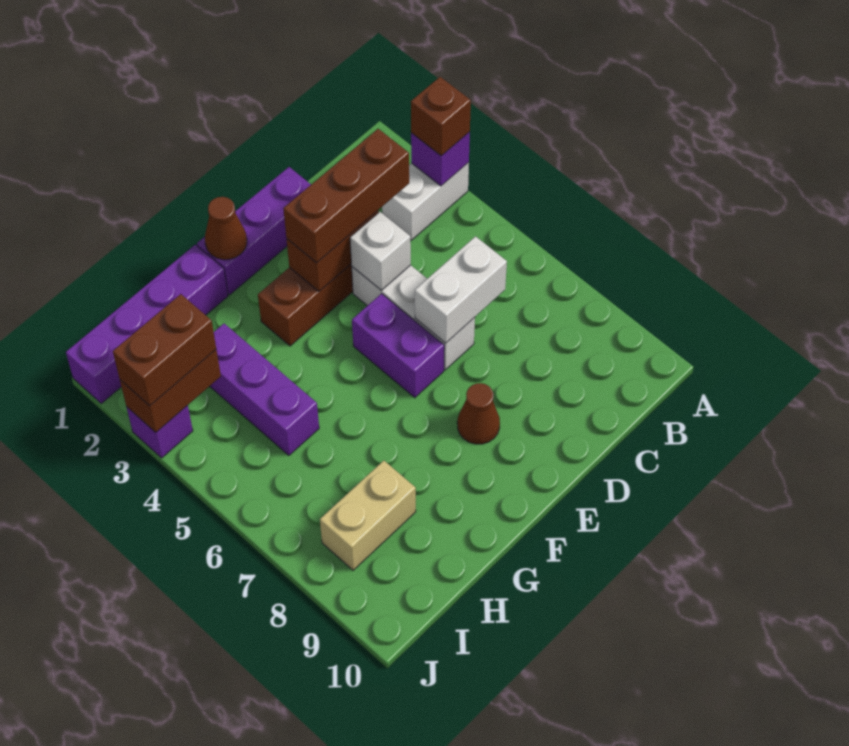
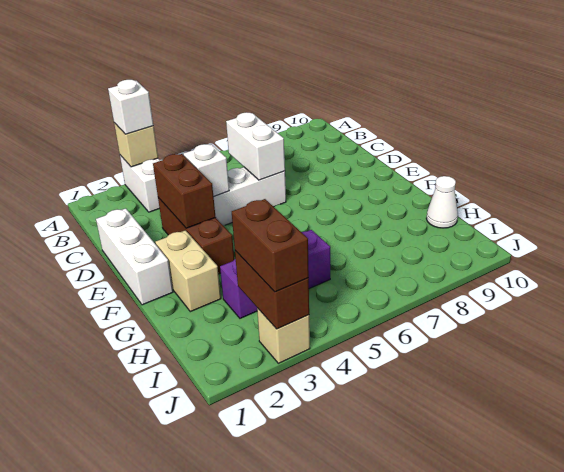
purple 1x1 brick [411,132,470,186] -> tan 1x1 brick [114,123,158,167]
brown 1x1 brick [411,77,471,156] -> white 1x1 brick [108,80,153,134]
brown 1x3 brick [283,129,409,263] -> none
purple 1x3 brick [197,167,311,295] -> white 1x3 brick [96,208,173,305]
purple 1x2 brick [352,294,444,398] -> none
brown 1x1 cone [457,383,500,444] -> none
brown 1x1 cone [205,197,247,260] -> none
purple 1x4 brick [66,245,228,404] -> none
tan 1x2 brick [320,461,416,570] -> tan 1x2 brick moved to [155,230,221,312]
none -> white 1x1 cone [426,176,458,228]
purple 1x1 brick [127,405,193,458] -> tan 1x1 brick [257,308,310,363]

